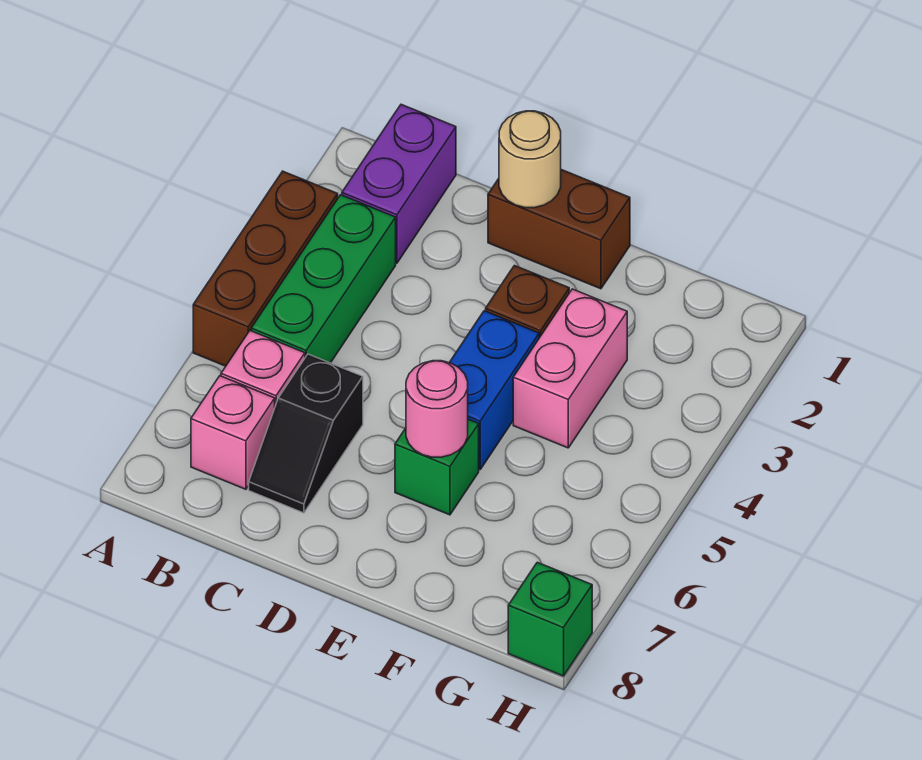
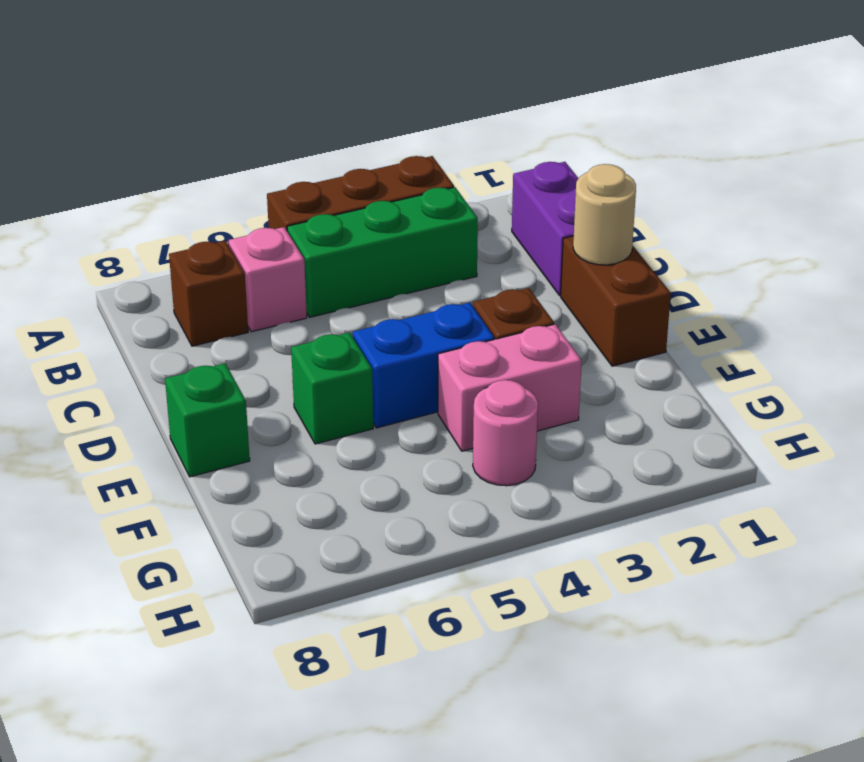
purple 1x2 brick [342,104,456,263] -> purple 1x2 brick turned to [512,162,579,296]
pink 1x1 brick [191,376,275,489] -> brown 1x1 brick [169,241,248,346]
black 1x2 slope [249,354,363,513] -> none
pink 1x1 round brick [406,361,468,457] -> pink 1x1 round brick moved to [473,380,538,486]
green 1x1 brick [508,562,592,676] -> green 1x1 brick moved to [165,363,250,477]

